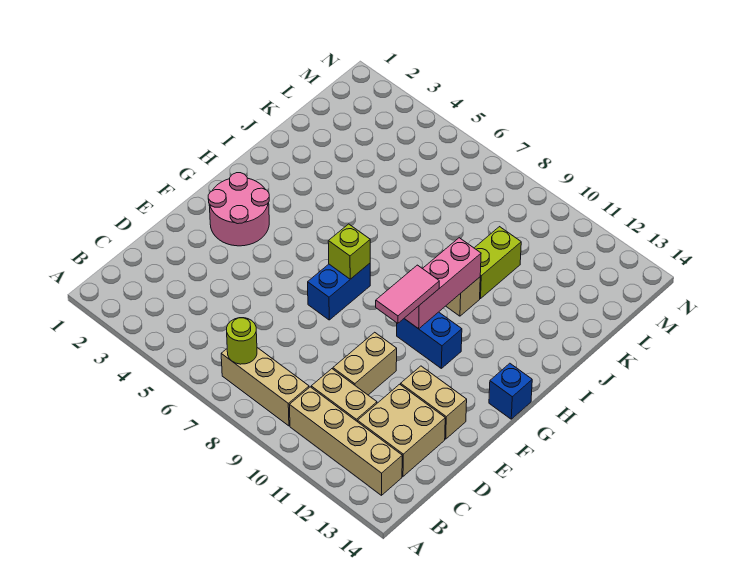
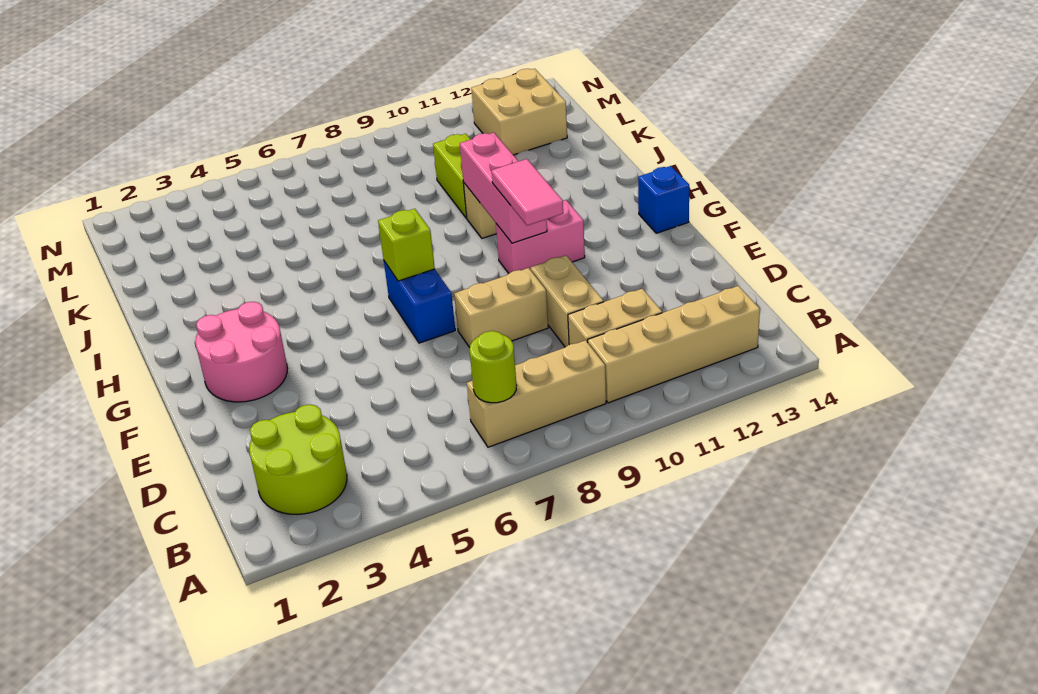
none -> lime 2x2 round brick [249,405,347,514]
tan 2x2 brick [358,384,445,476] -> tan 2x2 brick moved to [471,69,567,155]
tan 1x2 brick [401,366,467,439] -> tan 1x2 brick moved to [454,268,548,347]
blue 1x2 brick [397,312,462,368] -> pink 1x2 brick [496,200,585,273]

